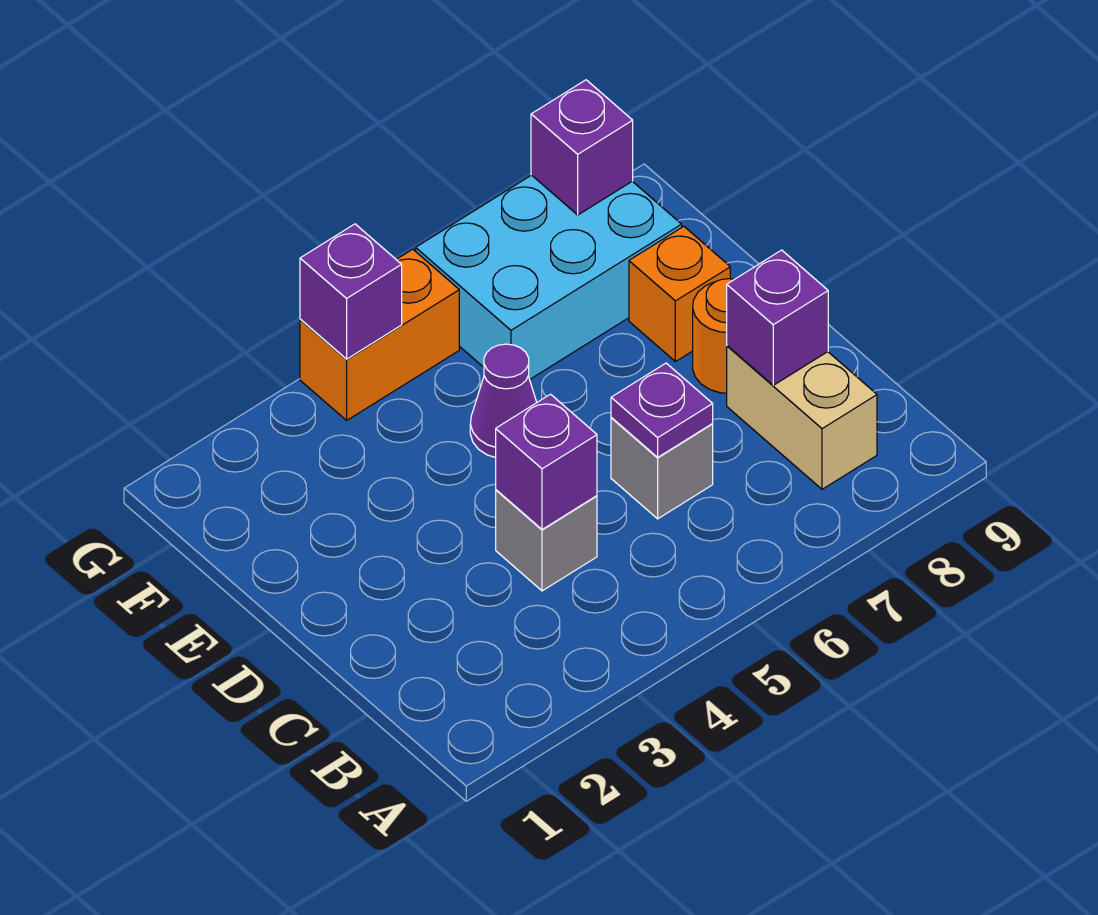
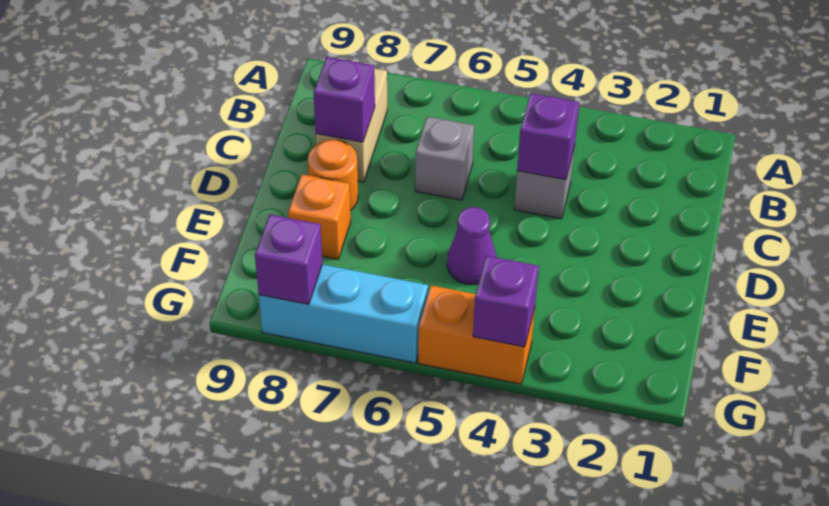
purple 1x1 plate [611,363,713,457] -> none
cyan 2x3 brick [416,175,682,379] -> cyan 1x3 brick [259,264,428,363]

